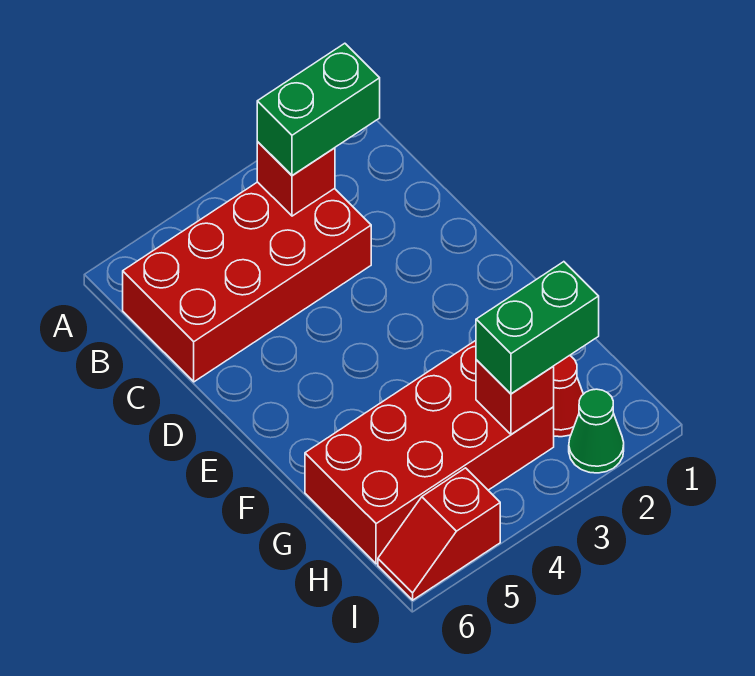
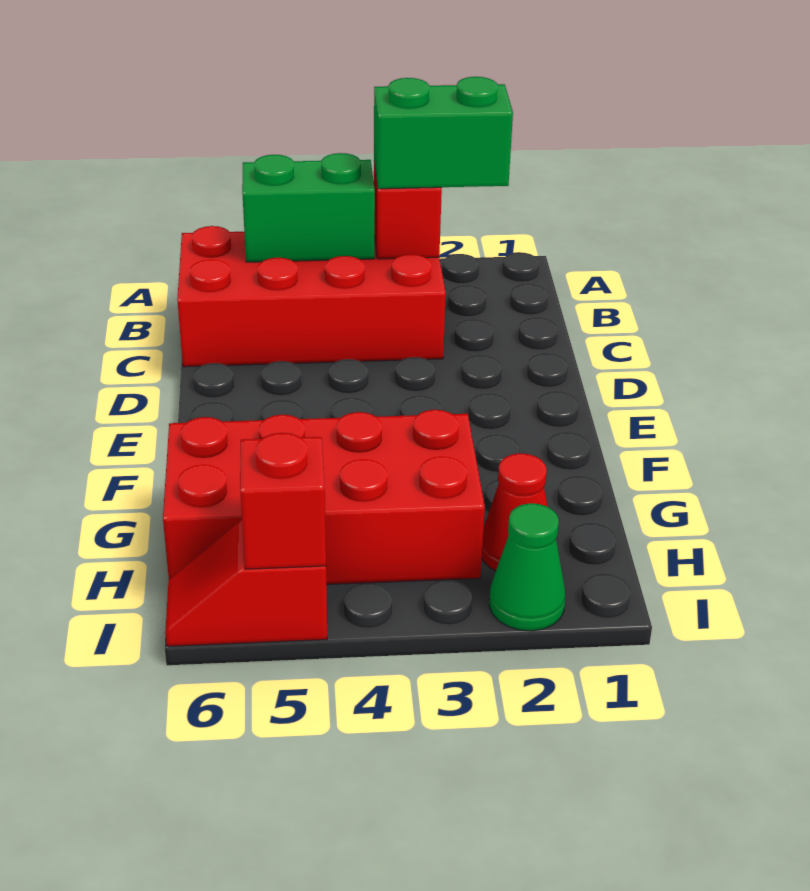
green 1x2 brick [476,262,599,394] -> green 1x2 brick moved to [242,153,375,262]
red 1x1 brick [476,360,554,434] -> red 1x1 brick moved to [240,433,326,569]

